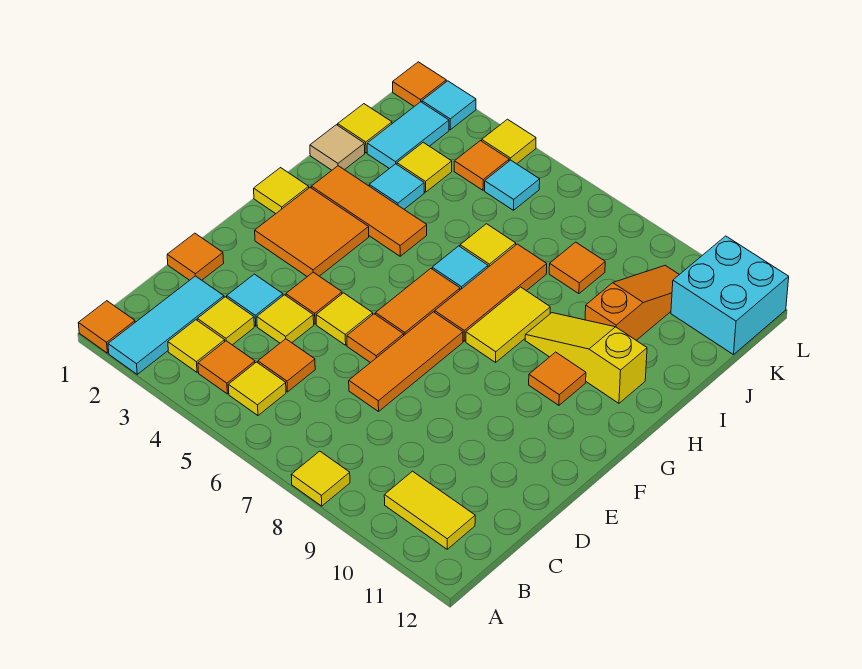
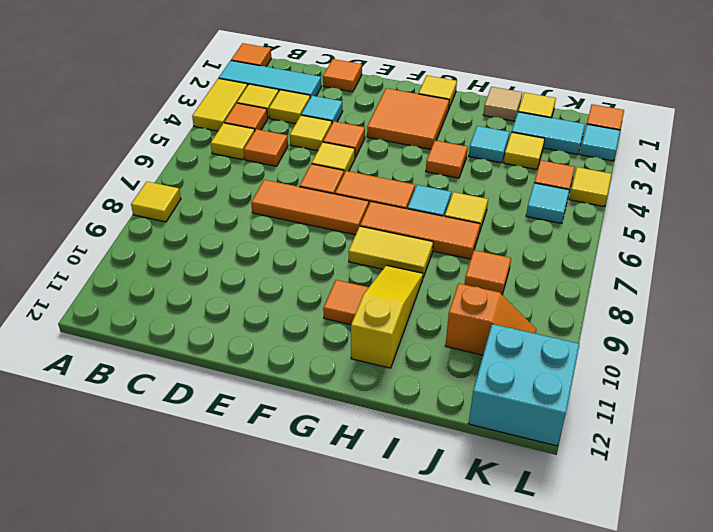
yellow 1x2 tile [384,471,475,549] -> yellow 1x2 tile moved to [192,78,248,131]
orange 1x3 tile [311,166,427,256] -> orange 1x1 tile [426,140,468,178]
orange 1x3 slope [585,265,679,340] -> orange 1x2 slope [446,283,536,355]

